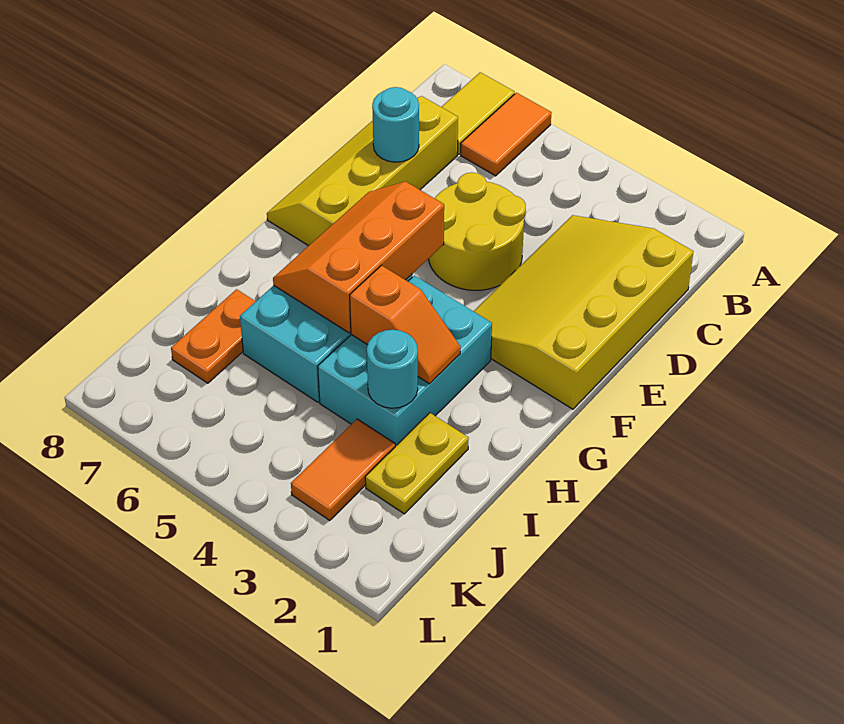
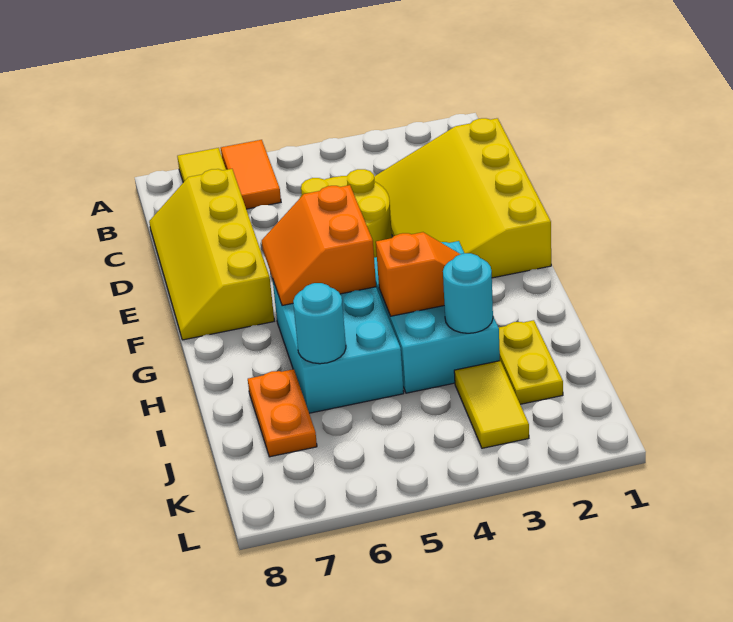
cyan 1x1 round brick [372,87,419,162] -> cyan 1x1 round brick moved to [293,283,346,364]
orange 2x3 slope [273,182,444,333] -> orange 2x2 slope [262,185,376,306]
orange 1x2 tile [291,419,395,521] -> yellow 1x2 tile [454,361,529,448]

